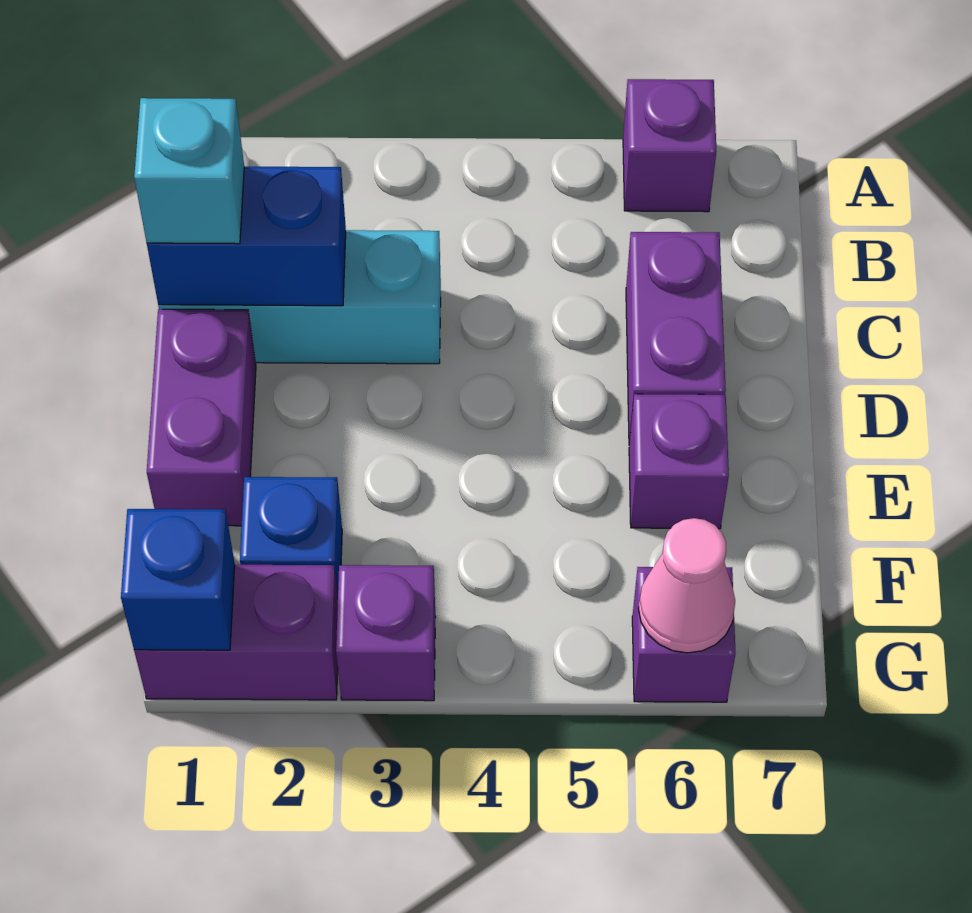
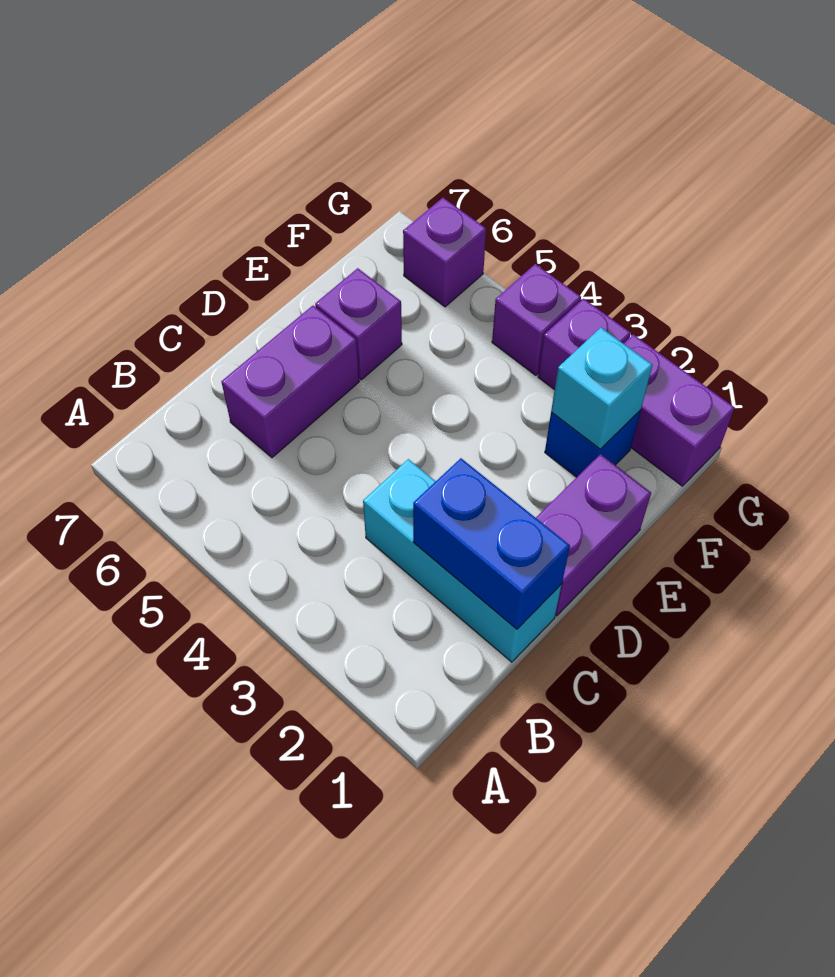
purple 1x1 brick [623,79,716,212] -> purple 1x1 brick moved to [492,264,581,375]
cyan 1x1 brick [134,98,244,244] -> cyan 1x1 brick moved to [551,328,652,449]
blue 1x1 brick [121,509,235,650] -> none
pink 1x1 cone [638,518,735,653] -> none

